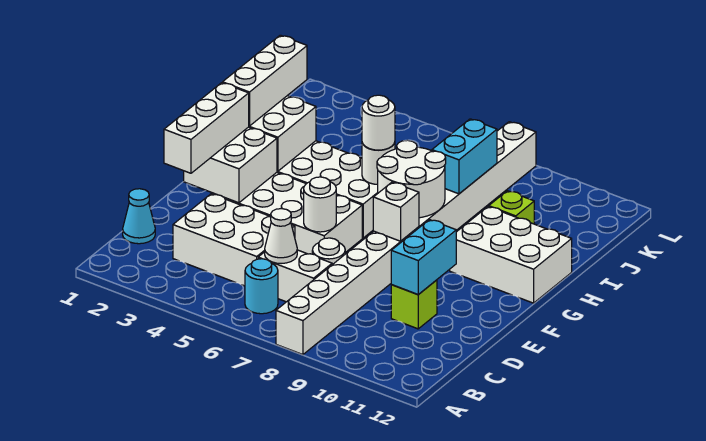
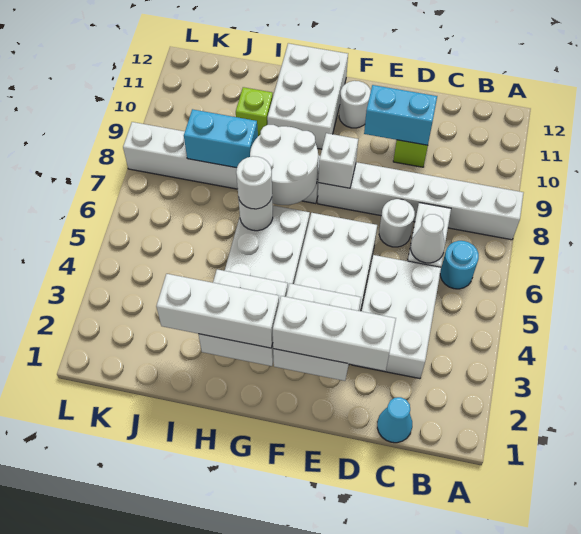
white 1x1 round brick [304,177,336,232] -> white 1x1 round brick moved to [339,81,371,128]

